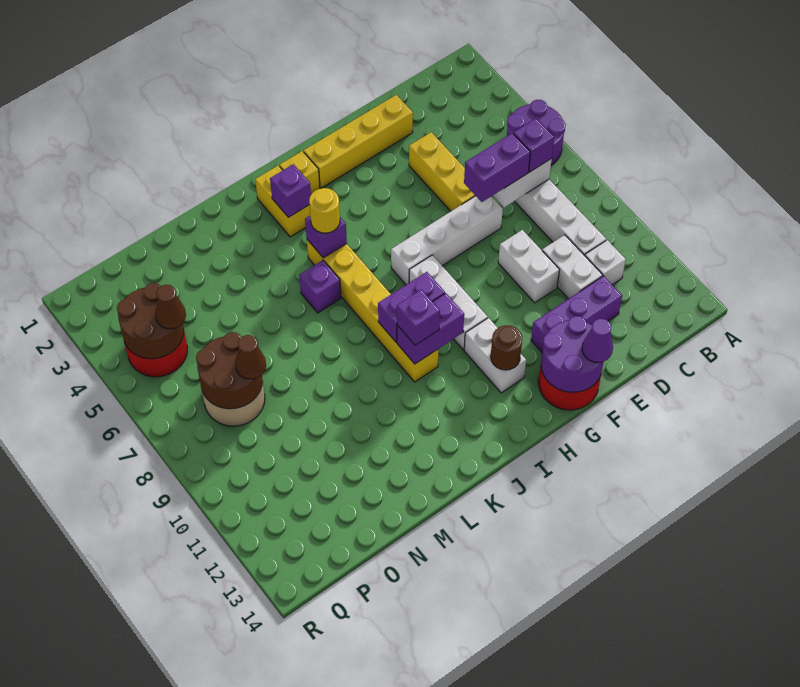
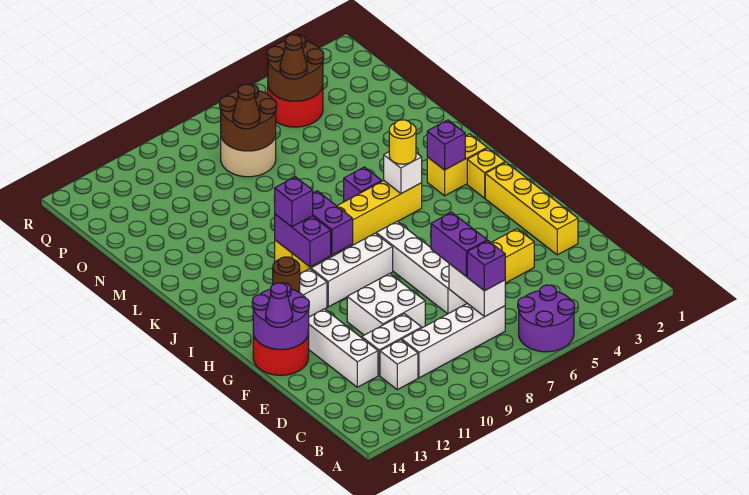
purple 1x3 brick [531,276,622,352] -> white 1x3 brick [308,309,378,387]
white 1x2 brick [498,230,559,303] -> white 2x2 brick [347,273,425,335]
purple 1x1 brick [305,216,347,258] -> white 1x1 brick [384,152,422,194]

